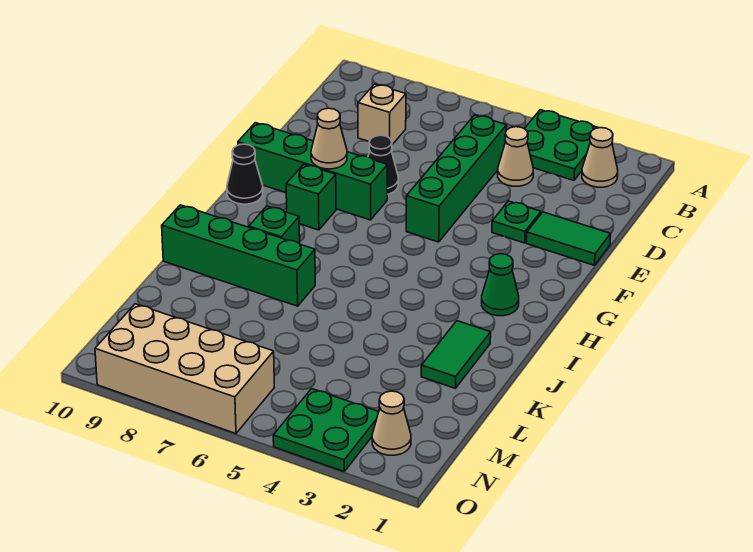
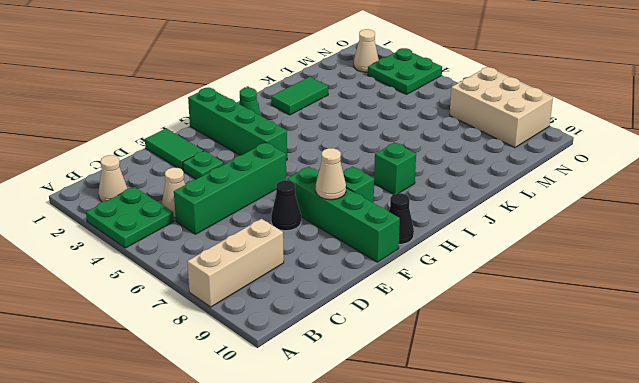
tan 1x1 brick [358,84,406,145] -> tan 1x3 brick [187,219,284,307]
green 1x4 brick [162,205,315,306] -> green 1x4 brick moved to [188,88,287,160]
tan 2x4 brick [95,304,274,434] -> tan 2x3 brick [450,67,553,148]

